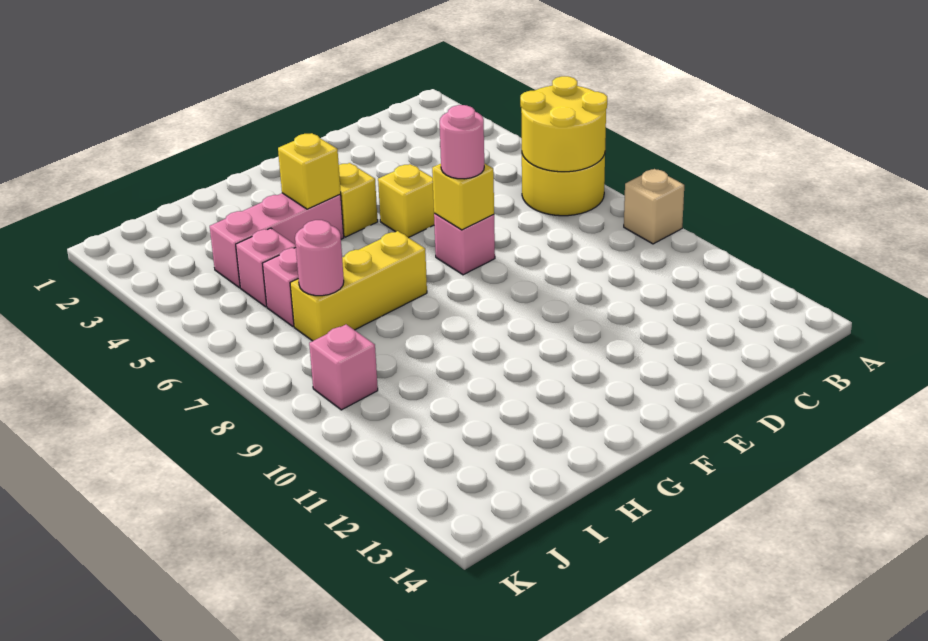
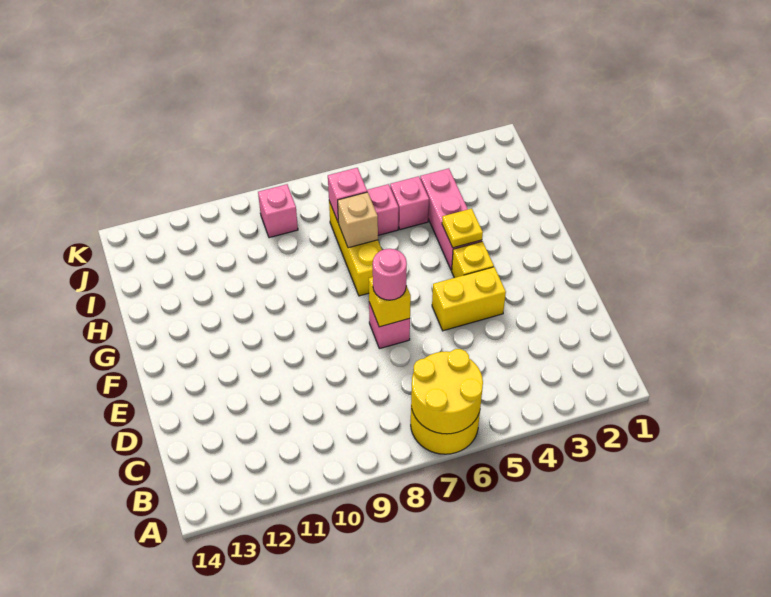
tan 1x1 brick [624,169,684,244] -> tan 1x1 brick moved to [338,192,378,248]
yellow 1x1 brick [378,164,434,238] -> yellow 1x2 brick [432,267,506,331]
yellow 1x1 brick [278,133,341,209] -> yellow 1x1 plate [442,208,483,248]
pink 1x1 round brick [295,220,344,296] -> pink 1x1 brick [328,168,367,223]

